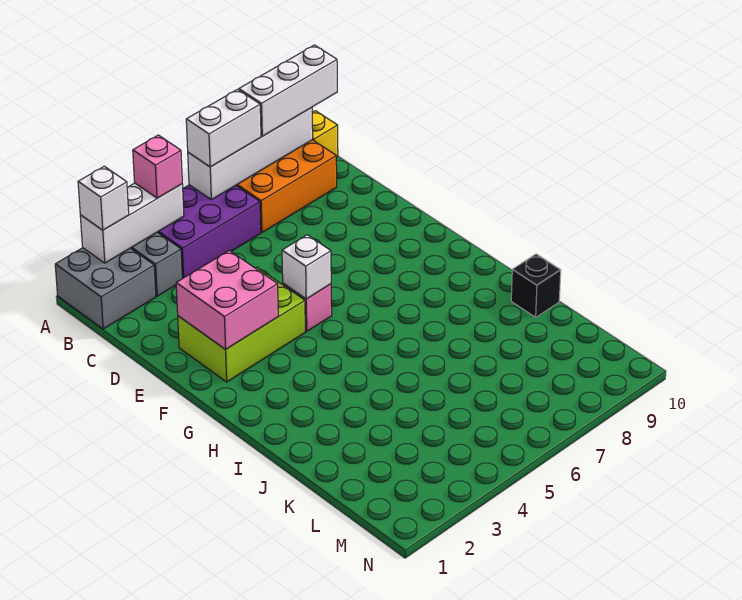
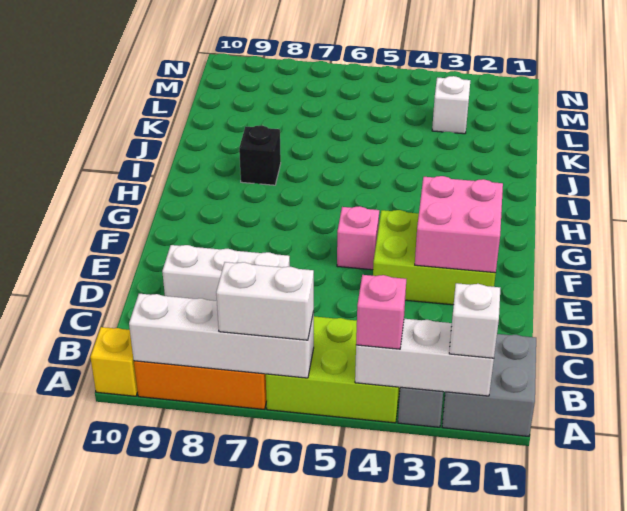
purple 2x3 brick [158,185,261,279] -> lime 2x3 brick [266,316,400,423]
white 1x3 brick [239,45,337,136] -> white 1x3 brick moved to [162,245,290,301]
white 1x1 brick [282,235,331,299] -> white 1x1 brick moved to [432,76,470,134]
black 1x1 brick [511,254,561,317] -> black 1x1 brick moved to [239,125,281,185]

